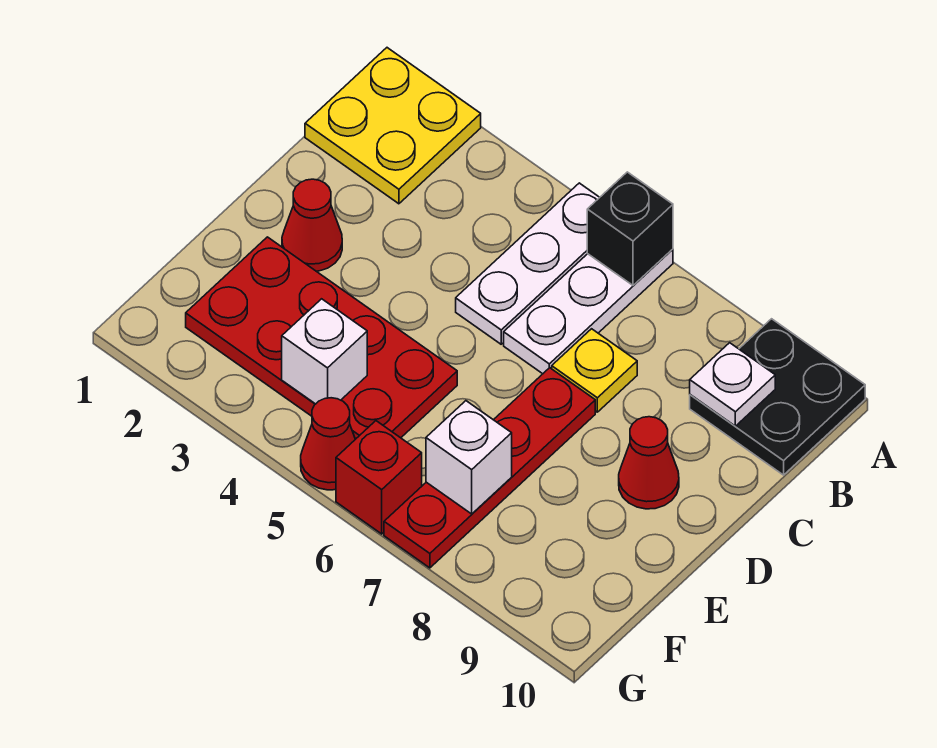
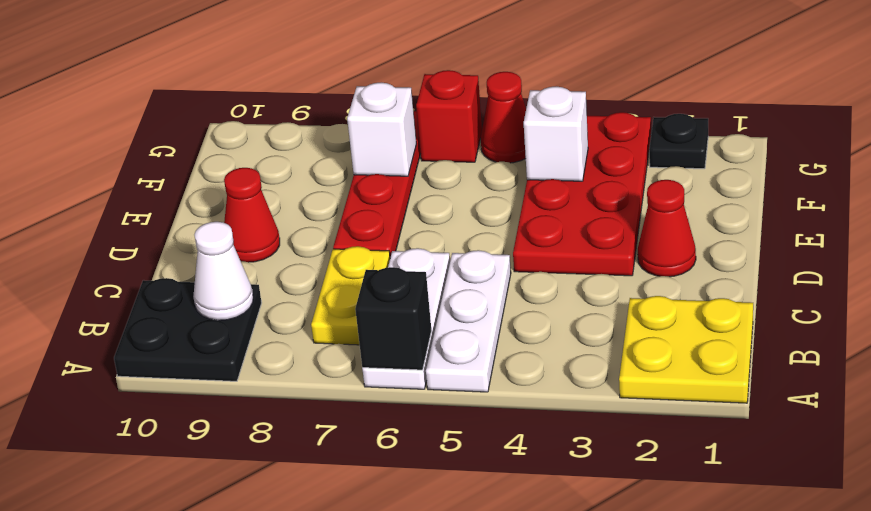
white 1x1 plate [690,343,775,426] -> white 1x1 cone [193,222,253,320]
yellow 1x1 plate [552,329,637,412] -> yellow 1x2 plate [311,246,390,345]
red 2x4 plate [186,237,457,439] -> red 2x4 plate turned to [513,112,651,276]
none -> black 1x1 plate [649,114,708,169]

